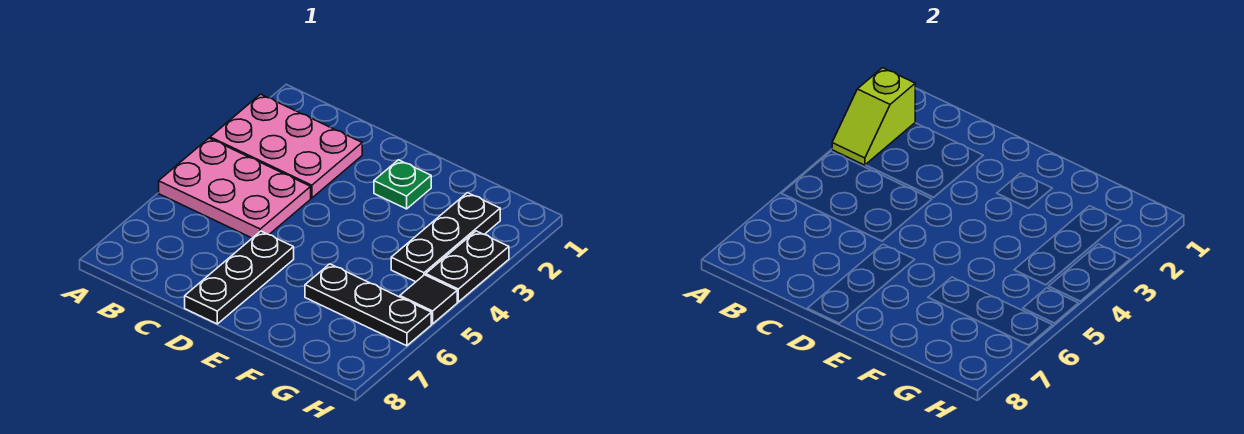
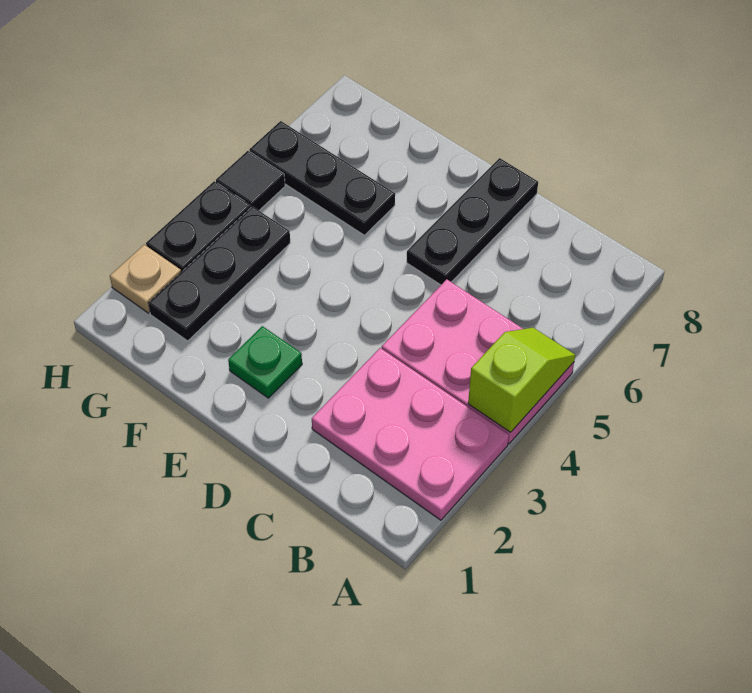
lime 1x2 slope [832,68,915,165] -> lime 1x2 slope moved to [468,328,575,432]
none -> tan 1x1 plate [110,245,181,313]

